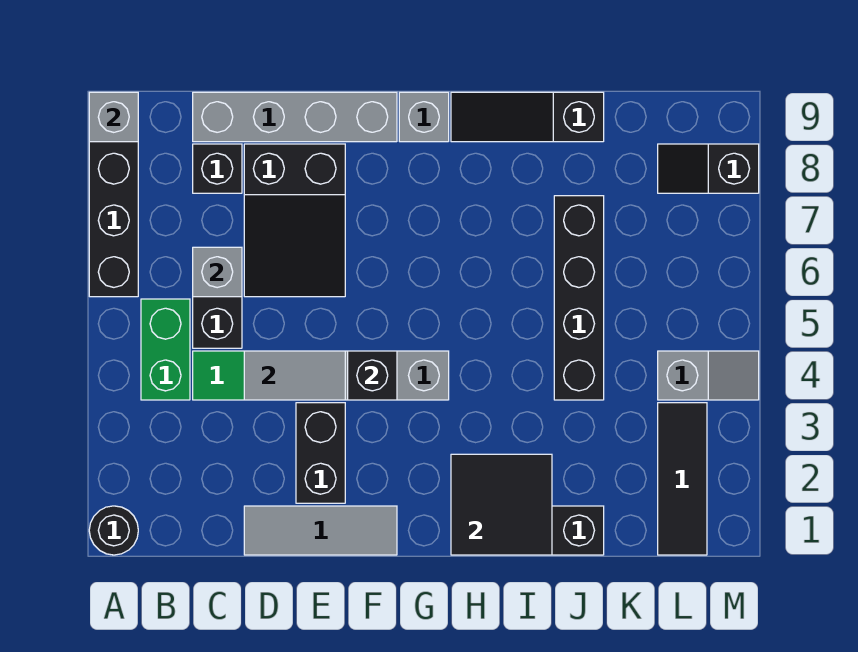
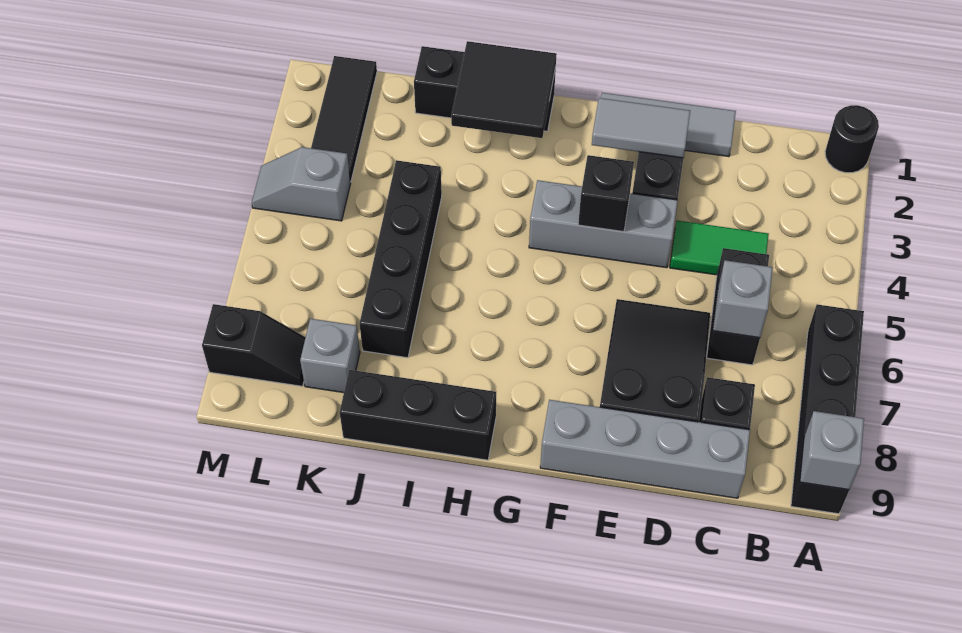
green 1x2 brick [141,299,190,400] -> none
grey 1x2 tile [244,351,345,400] -> grey 1x2 tile moved to [592,98,690,158]
grey 1x1 brick [399,92,449,142] -> grey 1x1 brick moved to [300,319,360,393]
black 1x3 slope [451,92,604,142] -> black 1x3 brick [340,370,496,460]

